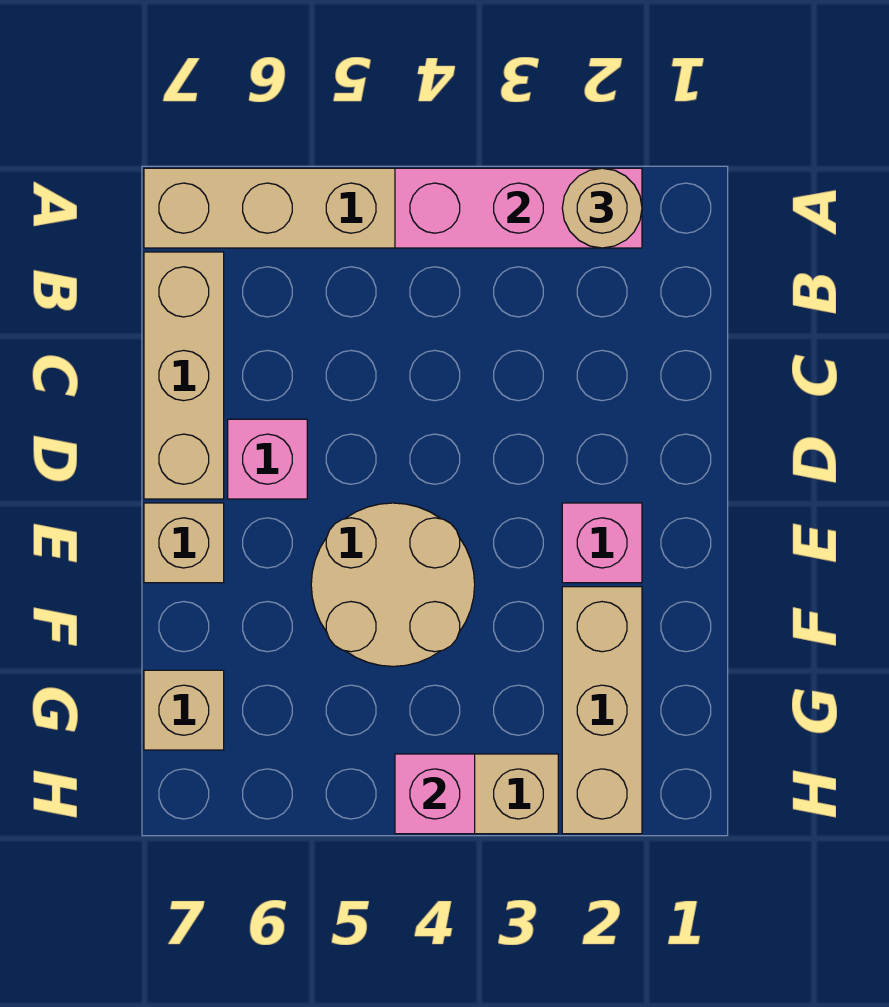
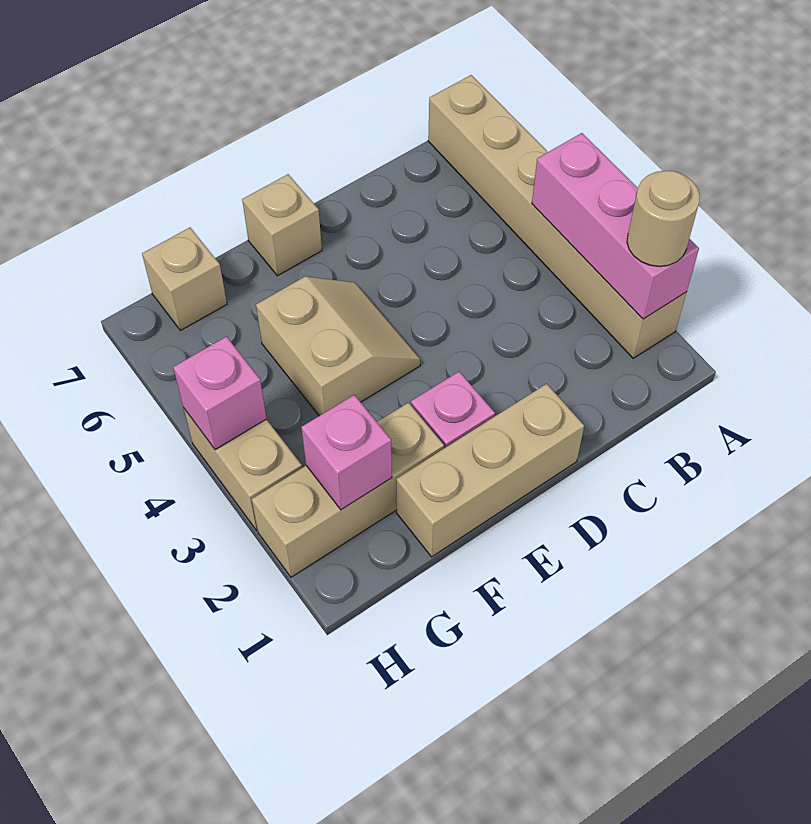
tan 1x3 brick [144,252,224,499] -> tan 1x3 brick moved to [396,384,584,557]
pink 1x1 brick [228,419,307,499] -> pink 1x1 brick moved to [301,395,392,510]
tan 2x2 round brick [311,503,475,666] -> tan 2x2 slope [256,276,420,416]

